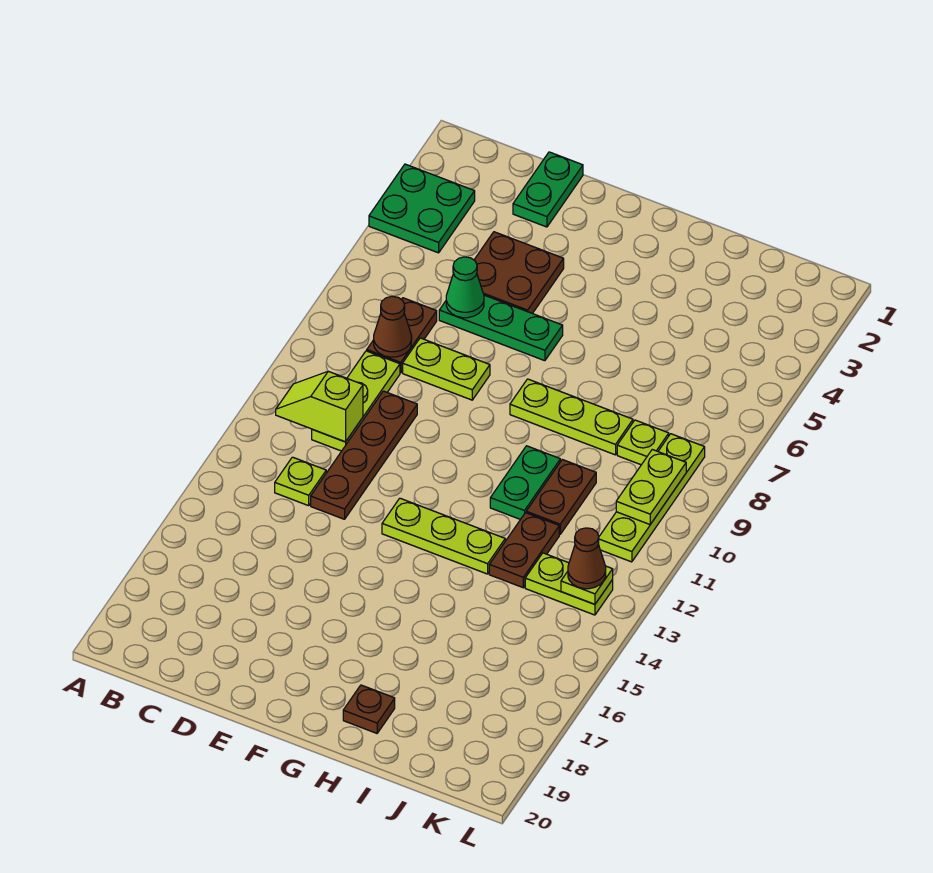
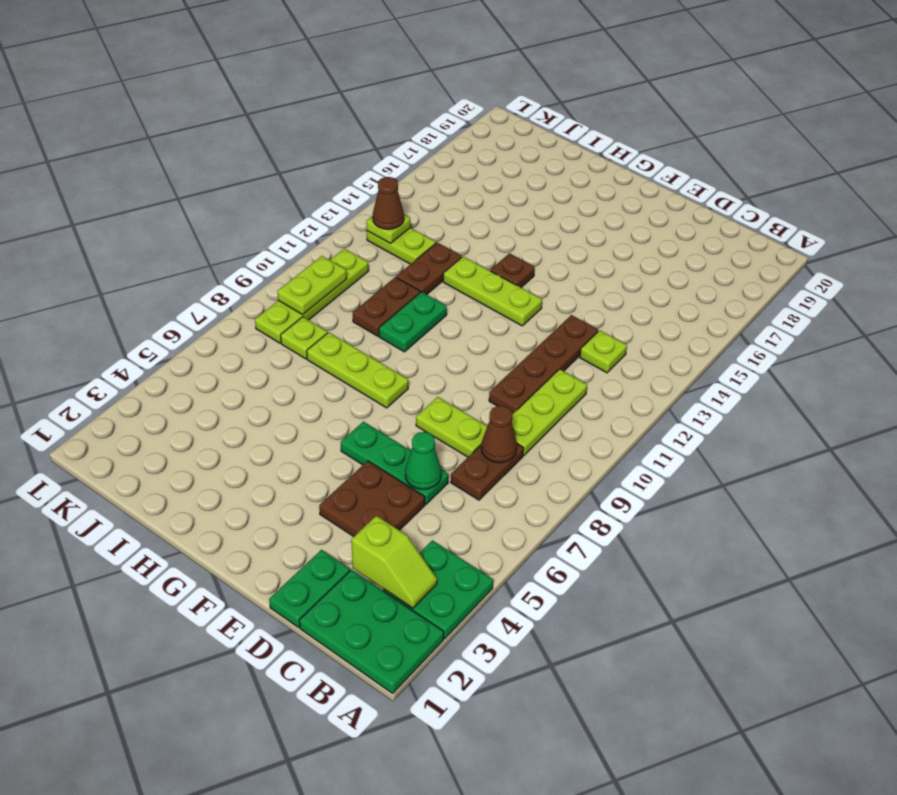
none -> green 2x3 plate [299,570,444,693]
lime 1x2 slope [276,371,363,442] -> lime 1x2 slope moved to [351,516,437,608]
brown 1x1 plate [343,685,395,733] -> brown 1x1 plate moved to [490,253,535,287]

